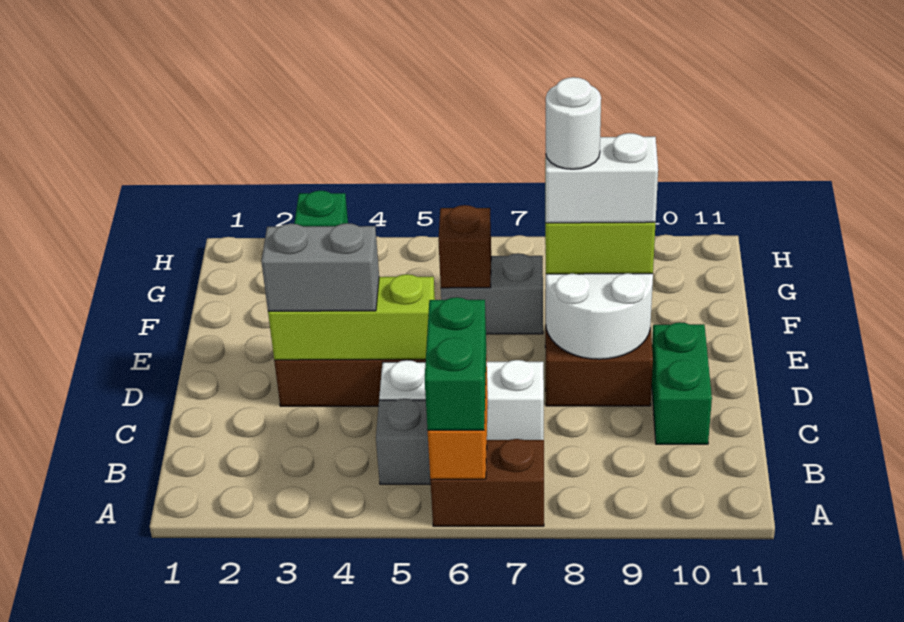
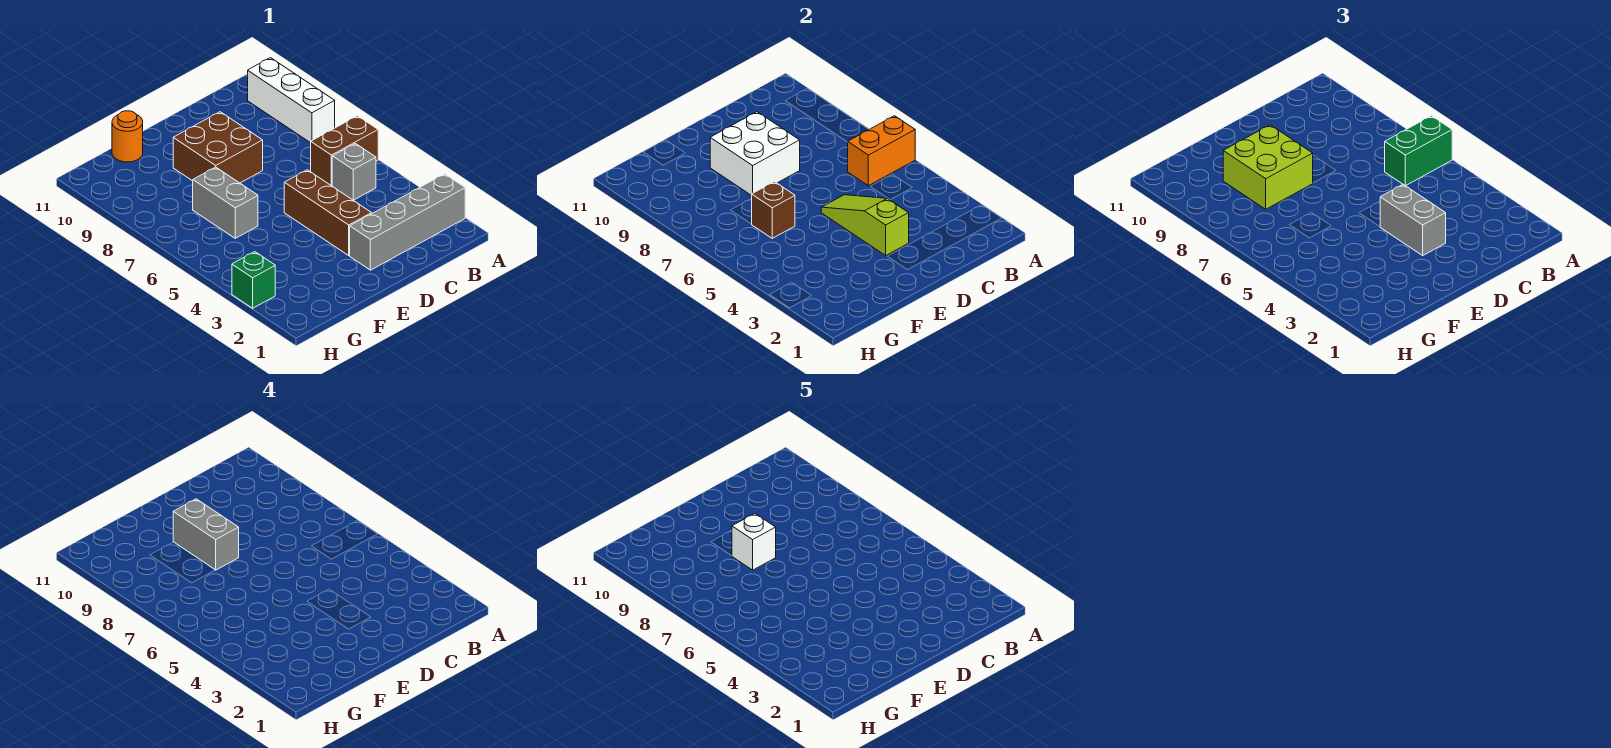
none -> grey 1x4 brick [350,174,465,270]
brown 1x2 brick [430,439,544,526] -> brown 1x2 brick turned to [311,116,378,186]
white 1x3 brick [379,360,544,440] -> white 1x3 brick moved to [248,58,335,143]
green 1x2 brick [652,322,712,444] -> none
lime 1x3 brick [268,274,435,360] -> lime 1x3 slope [821,195,909,255]
white 2x2 round brick [545,273,653,359] -> white 2x2 brick [710,112,800,196]
white 1x2 brick [546,133,658,223] -> grey 1x2 brick [173,499,239,570]
white 1x1 round brick [546,77,601,169] -> white 1x1 brick [732,513,776,570]
none -> orange 1x1 round brick [112,111,143,162]

